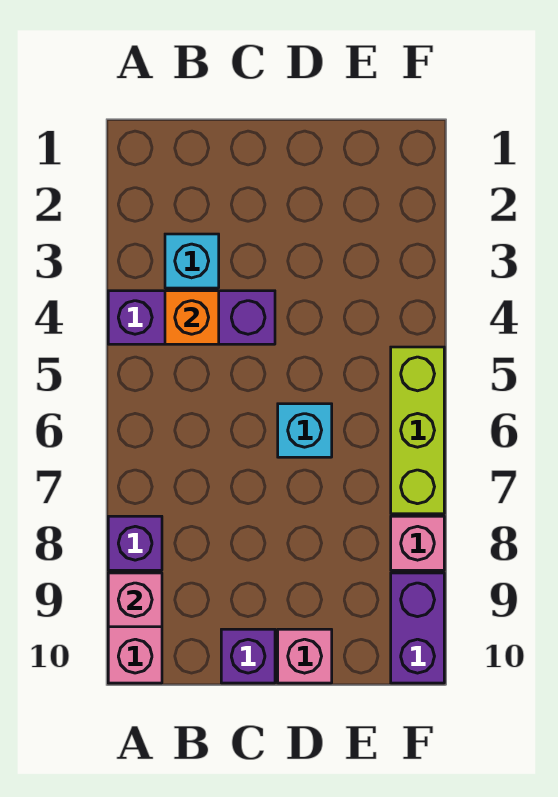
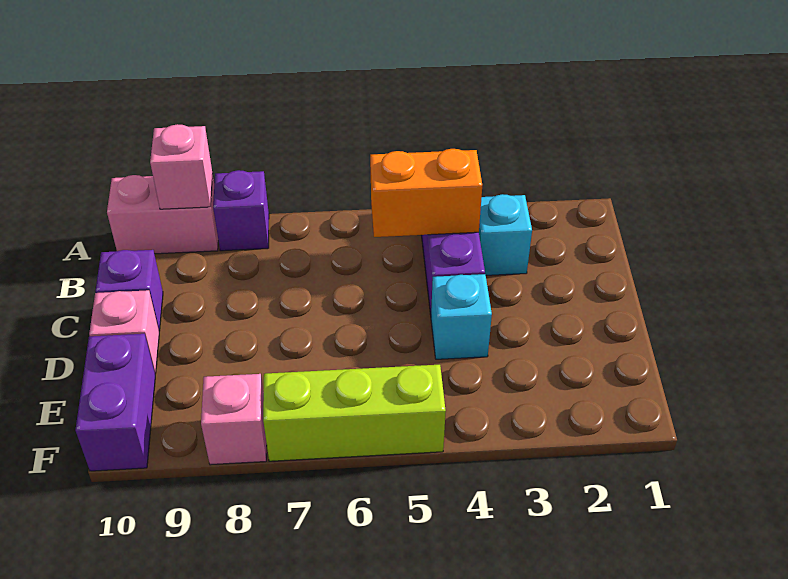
orange 1x1 brick [165,291,219,344] -> orange 1x2 brick [370,149,482,237]
cyan 1x1 brick [278,404,332,457] -> cyan 1x1 brick moved to [431,274,492,359]
purple 1x2 brick [391,573,444,683] -> purple 1x2 brick turned to [75,334,155,471]

